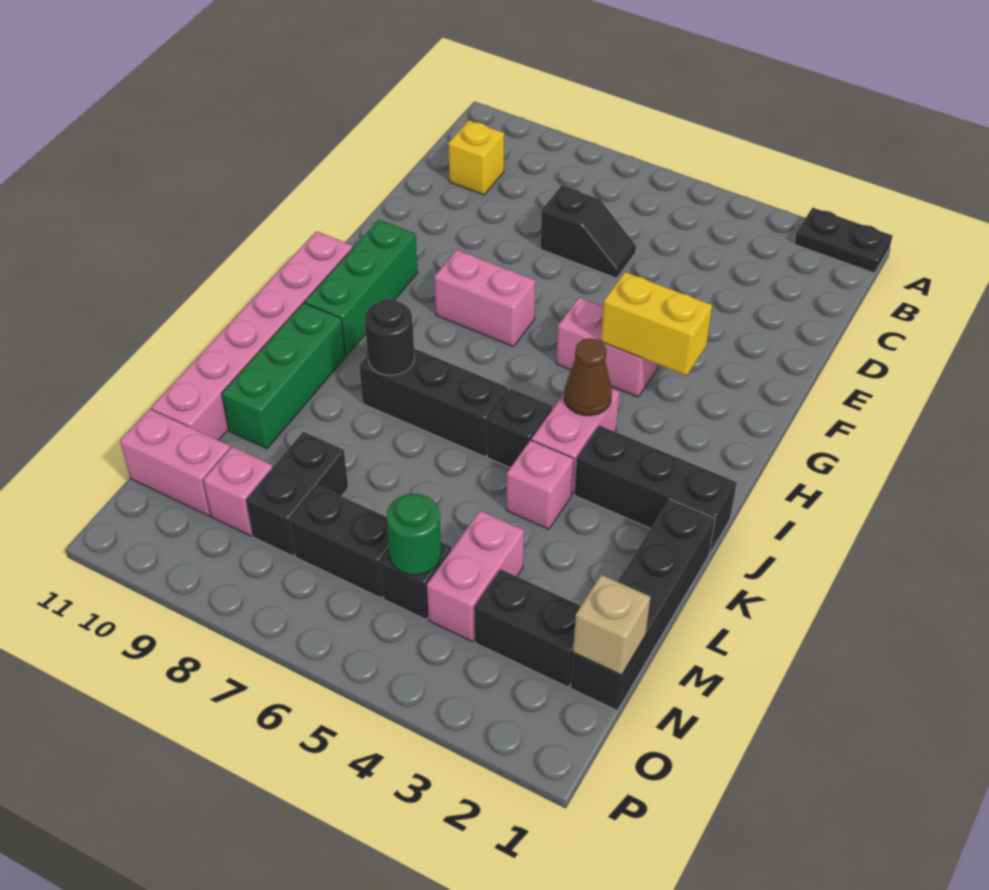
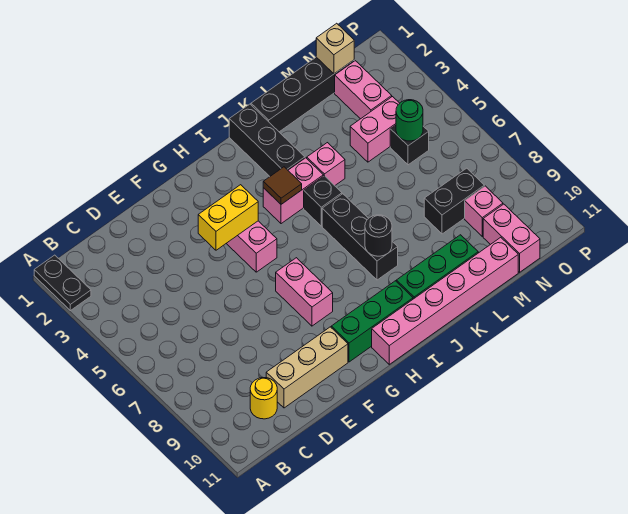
yellow 1x1 brick [448,120,504,195] -> yellow 1x1 round brick [250,378,277,419]
black 1x2 slope [540,186,636,278] -> none
none -> tan 1x3 brick [266,327,348,408]
yellow 1x2 brick [601,272,712,376] -> yellow 1x2 brick turned to [198,185,258,250]
brown 1x1 cone [564,338,612,416] -> brown 1x1 tile [263,167,302,204]
black 1x2 brick [474,569,581,687] -> pink 1x2 brick [335,61,392,119]
black 1x2 brick [290,486,389,598] -> none

